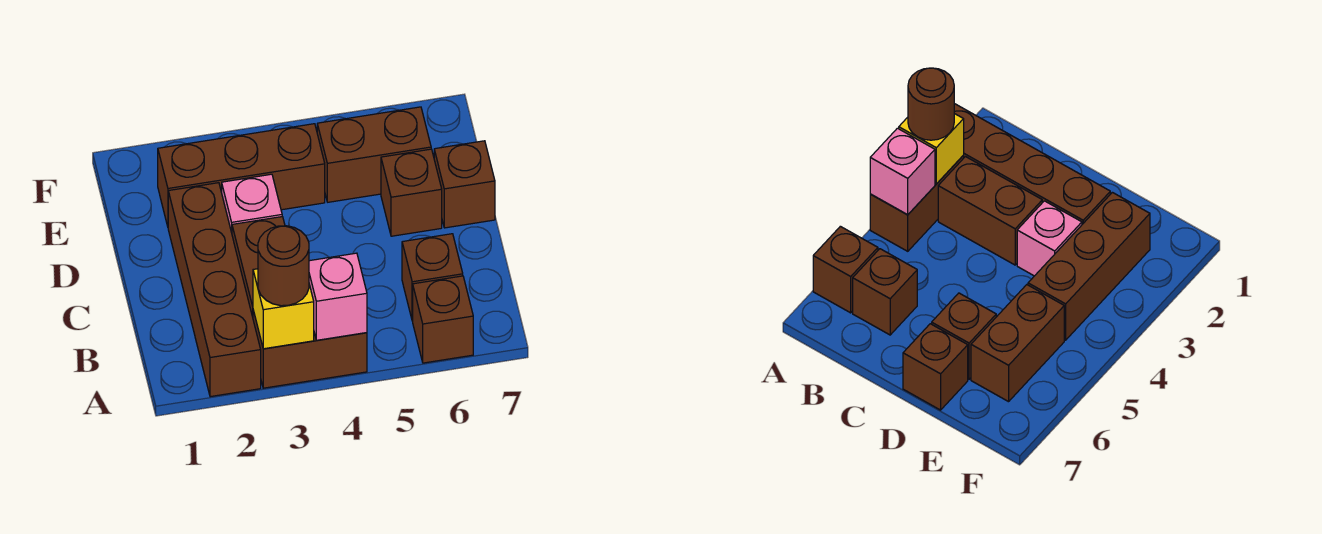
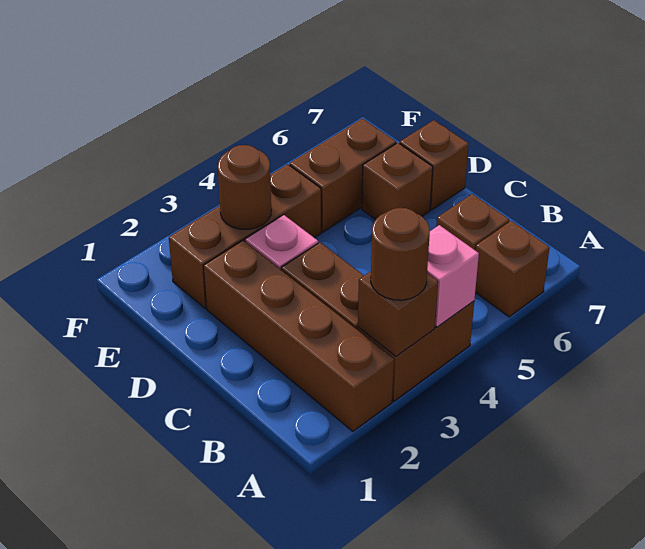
yellow 1x1 brick [253,269,314,349] -> brown 1x1 brick [358,271,438,356]
none -> brown 1x1 round brick [218,145,271,229]

